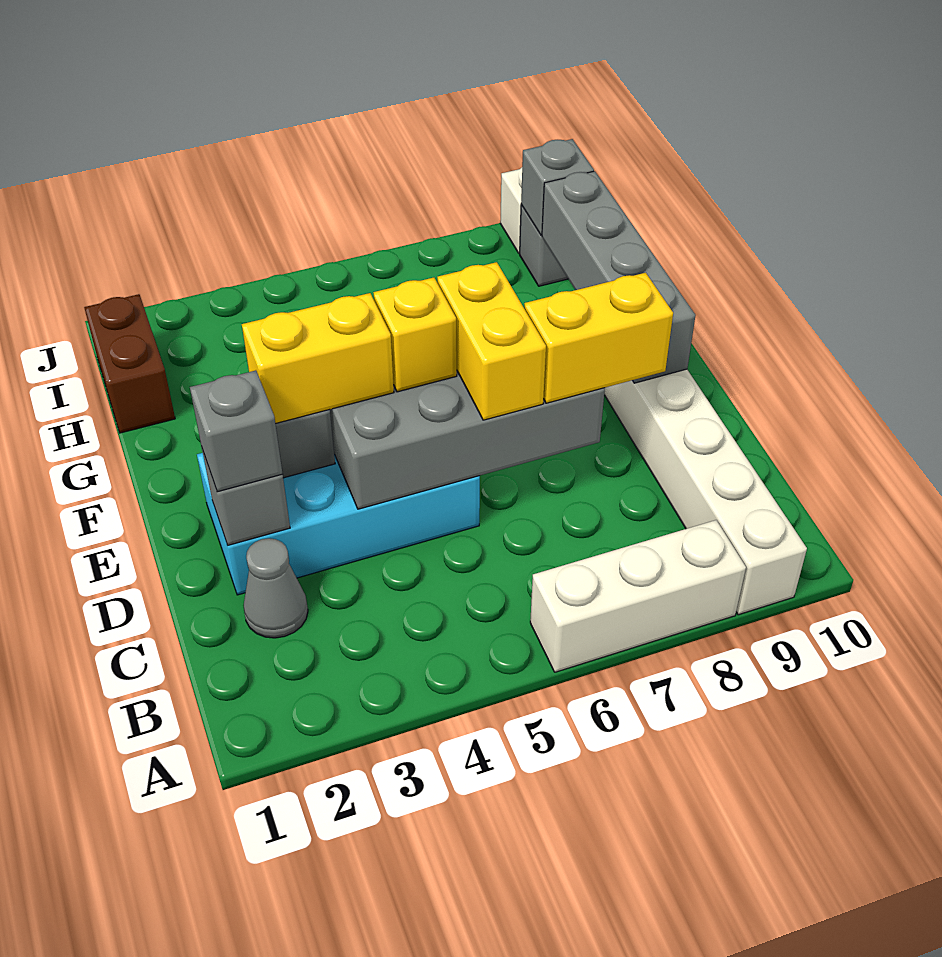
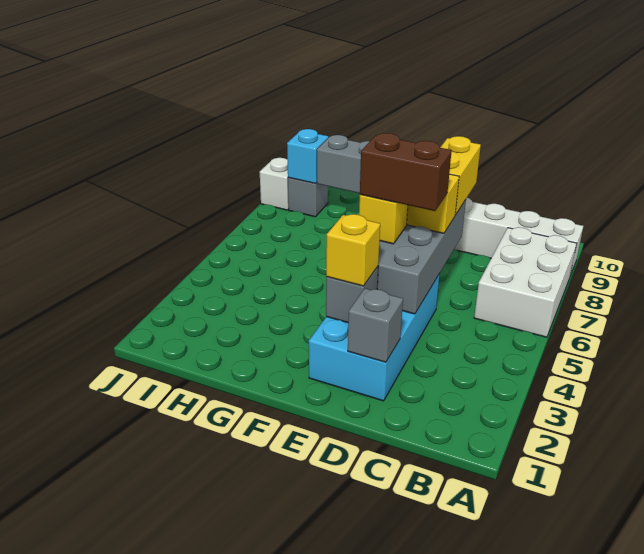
white 1x3 brick [530,520,746,672] -> white 2x3 brick [474,227,577,337]
grey 1x1 cone [244,538,308,638] -> none
grey 1x1 brick [190,370,282,492] -> none
yellow 1x2 brick [242,293,394,424] -> yellow 1x1 brick [326,214,380,286]
brown 1x2 brick [84,294,175,433] -> brown 1x2 brick moved to [360,133,452,211]
grey 1x1 brick [521,139,594,235] -> cyan 1x1 brick [287,129,328,184]

